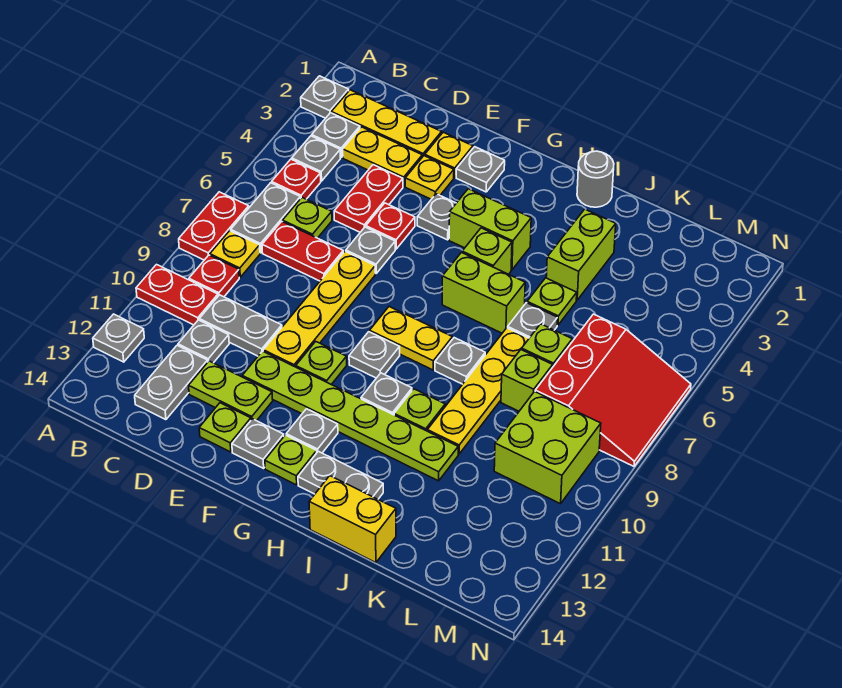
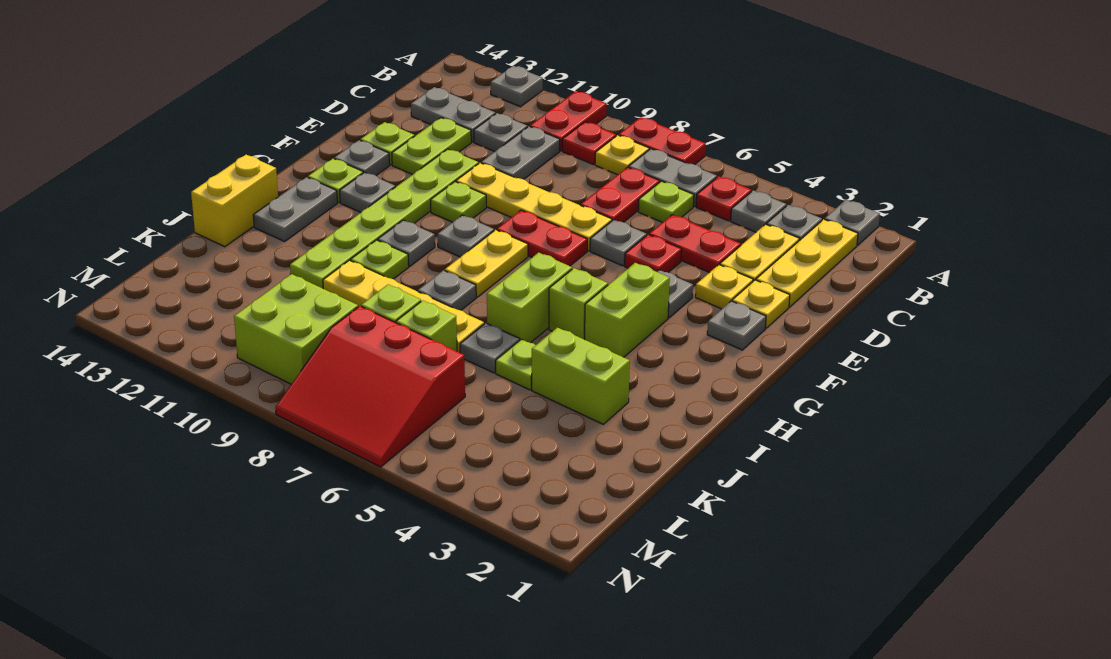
none -> red 1x2 plate [497,210,587,266]
grey 1x1 round brick [577,151,614,207] -> none

